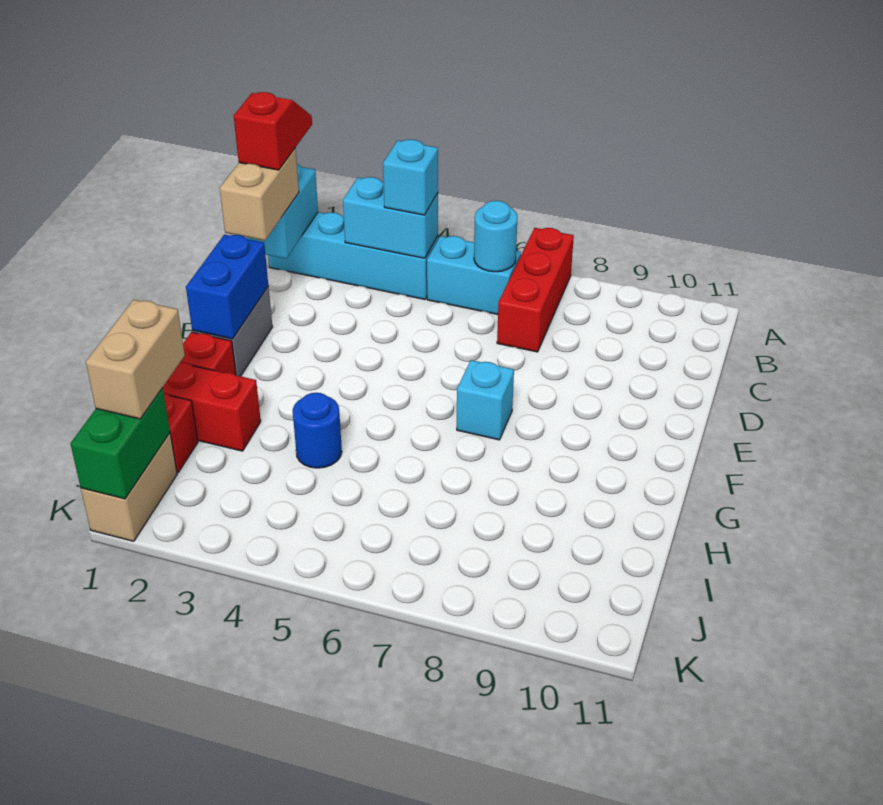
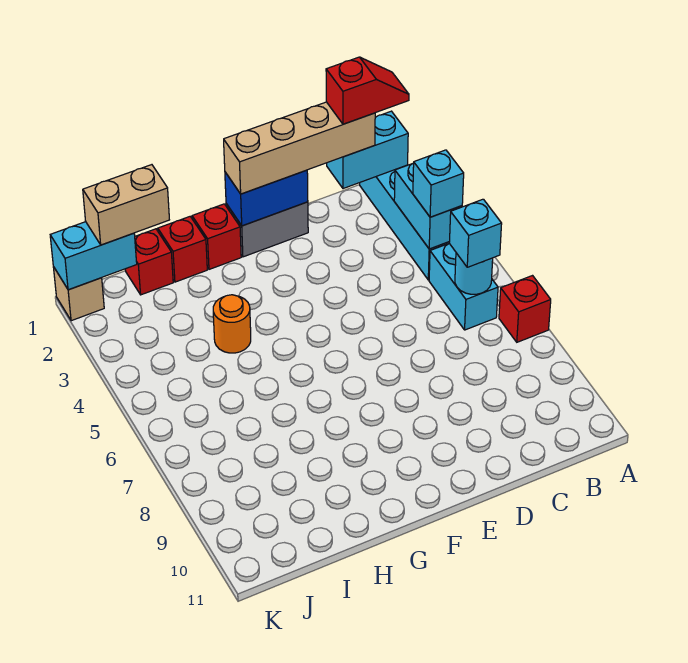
red 1x3 brick [497,228,574,352] -> red 1x1 brick [499,276,551,342]
tan 1x2 brick [220,148,299,241] -> tan 1x4 brick [224,102,375,194]
cyan 1x1 brick [457,360,514,440] -> cyan 1x1 brick moved to [449,199,502,267]
red 1x2 brick [163,363,261,451] -> red 1x1 brick [158,217,207,282]
blue 1x1 round brick [293,393,342,468] -> orange 1x1 round brick [213,295,251,353]
tan 1x2 brick [81,433,177,541] -> tan 1x1 brick [53,267,104,321]
green 1x2 brick [70,388,170,499] -> cyan 1x2 brick [50,222,137,290]

